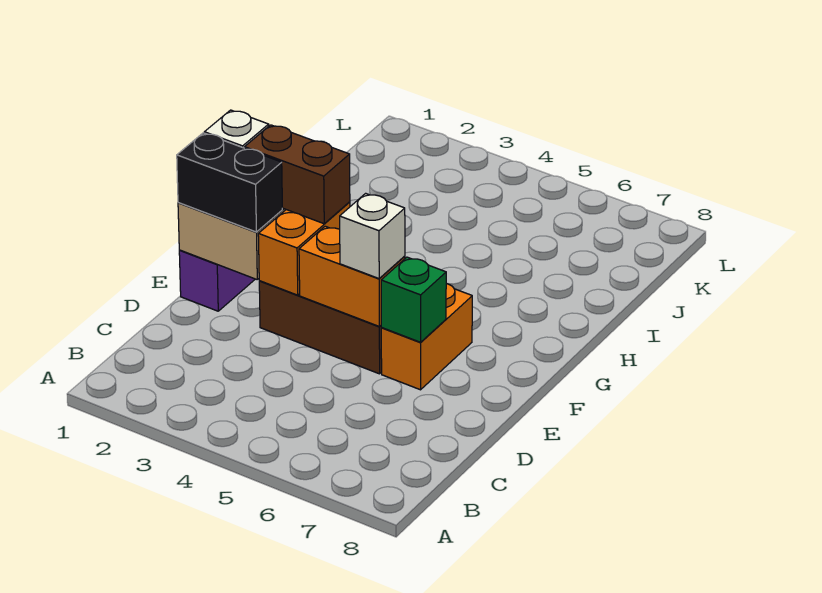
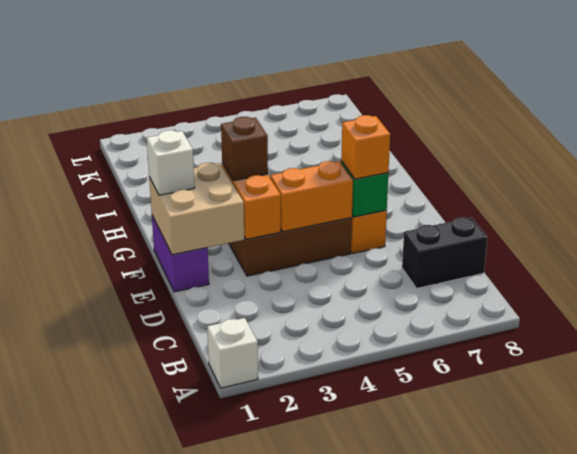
black 1x2 brick [177,133,282,232] -> black 1x2 brick moved to [402,217,487,288]
white 1x1 brick [340,193,405,279] -> white 1x1 brick moved to [207,318,258,388]
none -> orange 1x1 brick [341,115,390,179]
brown 1x2 brick [245,125,350,224] -> brown 1x1 brick [221,117,268,181]

